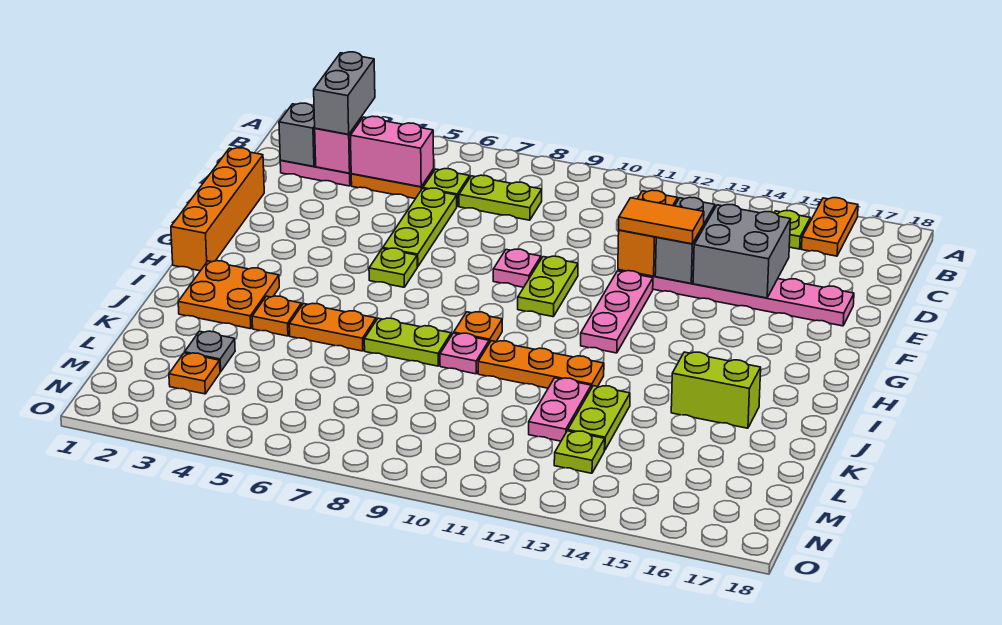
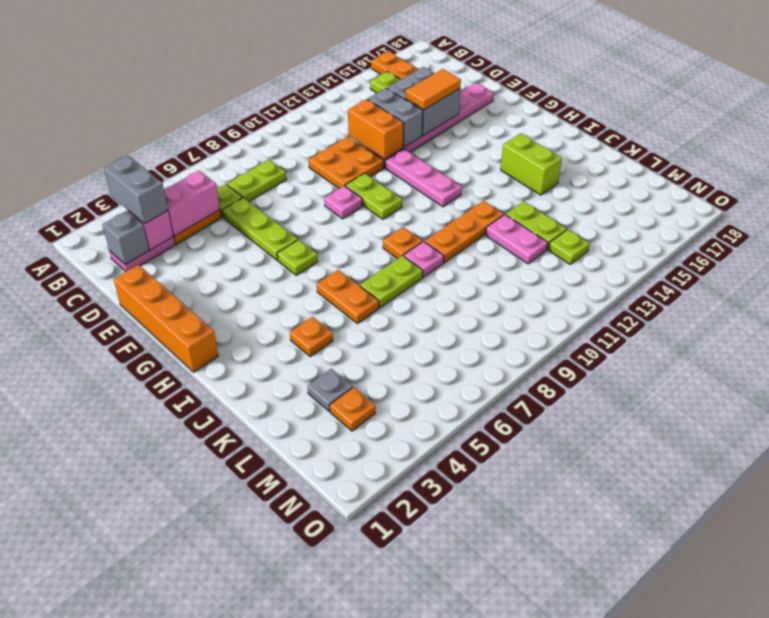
orange 1x2 tile [619,198,704,244] -> orange 1x2 tile moved to [406,69,461,110]
orange 2x2 plate [178,261,279,329] -> orange 2x2 plate moved to [309,136,384,189]
orange 1x2 plate [289,303,376,351] -> orange 1x2 plate turned to [317,270,379,324]
lime 1x2 brick [671,352,761,428] -> lime 1x2 brick turned to [501,133,562,195]

